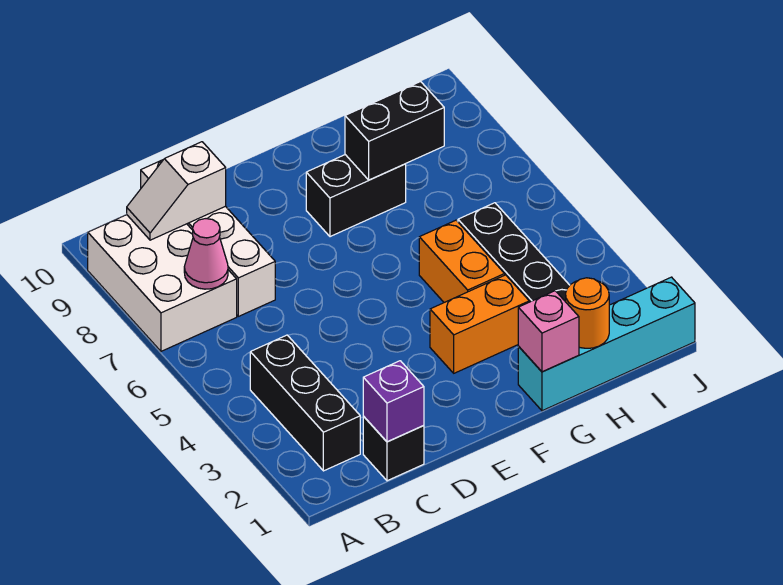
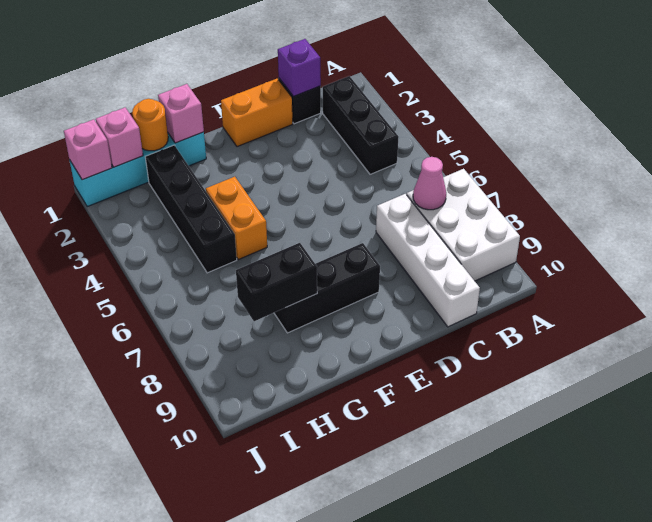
white 1x2 slope [127,142,226,240] -> none
orange 1x2 brick [430,275,529,373] -> orange 1x2 brick moved to [221,79,293,147]
black 1x2 brick [306,155,406,237] -> black 1x3 brick [274,243,380,333]
none -> pink 1x1 brick [96,107,143,167]
none -> pink 1x1 brick [64,119,112,180]

